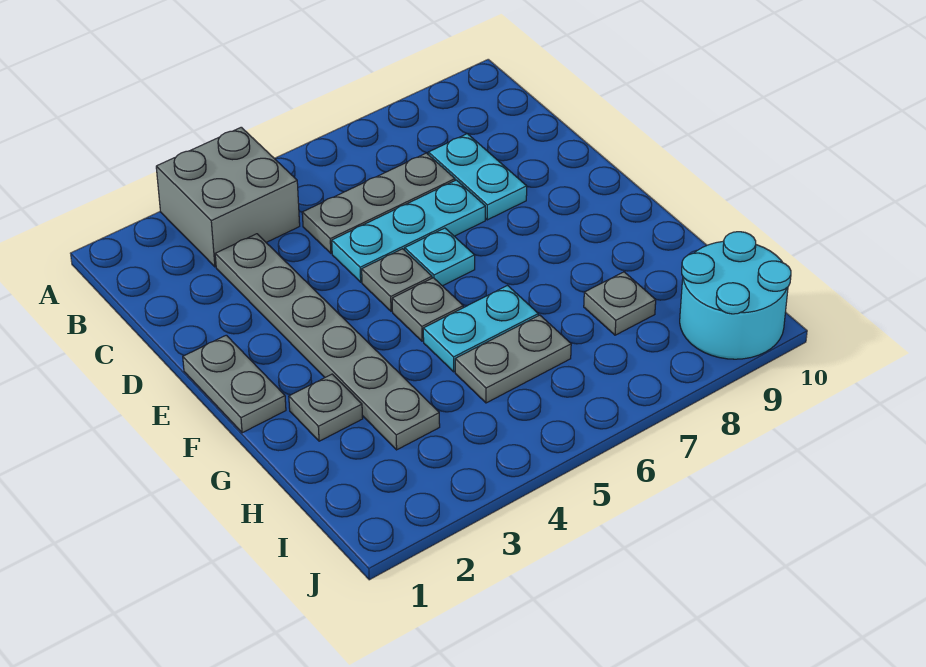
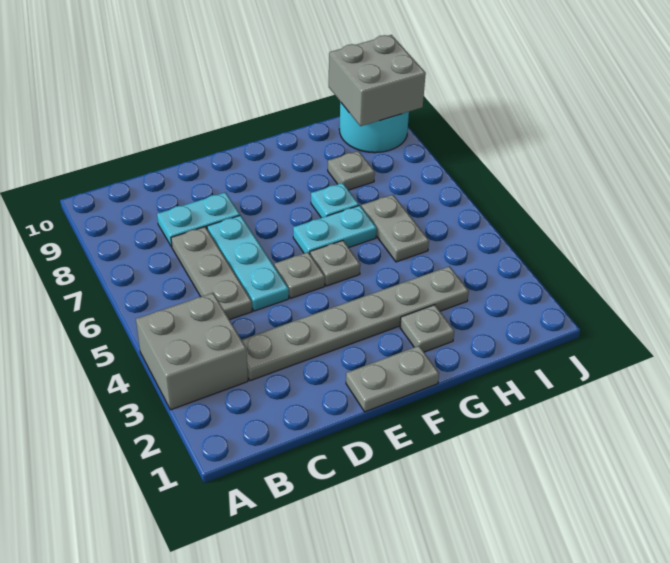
cyan 1x1 plate [405,228,475,286] -> cyan 1x1 plate moved to [311,183,359,218]
cyan 1x2 plate [423,286,538,372] -> cyan 1x2 plate turned to [293,205,377,254]
none -> grey 2x2 brick [329,35,426,126]

